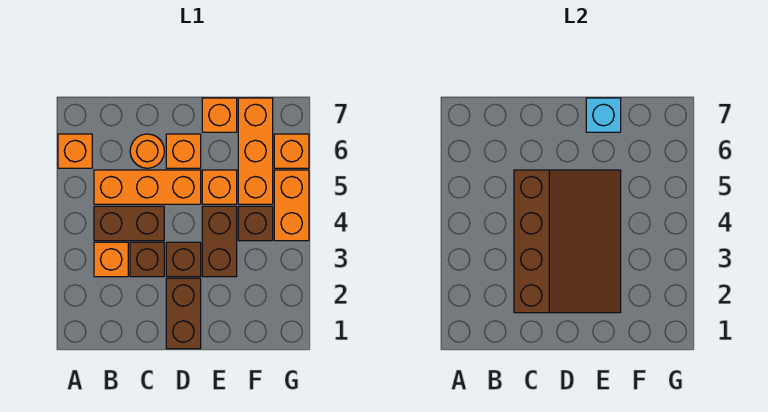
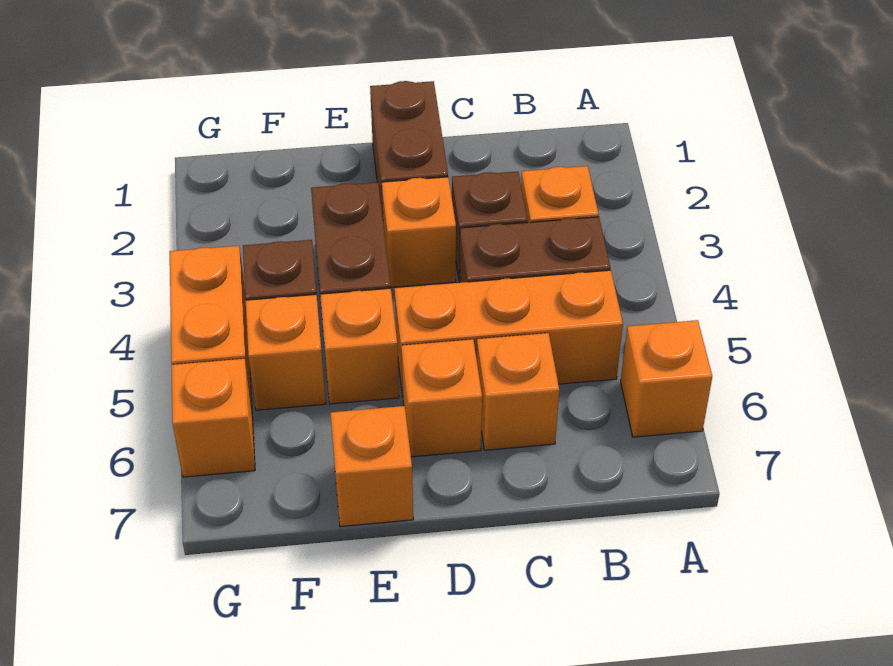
brown 3x4 slope [514,170,621,313] -> none
orange 1x1 round brick [130,134,164,168] -> orange 1x1 brick [477,333,559,450]
brown 1x1 brick [166,242,201,277] -> orange 1x1 brick [382,177,456,287]
cyan 1x1 brick [586,98,621,132] -> none
orange 1x3 brick [238,98,273,204] -> orange 1x1 brick [246,294,326,410]

